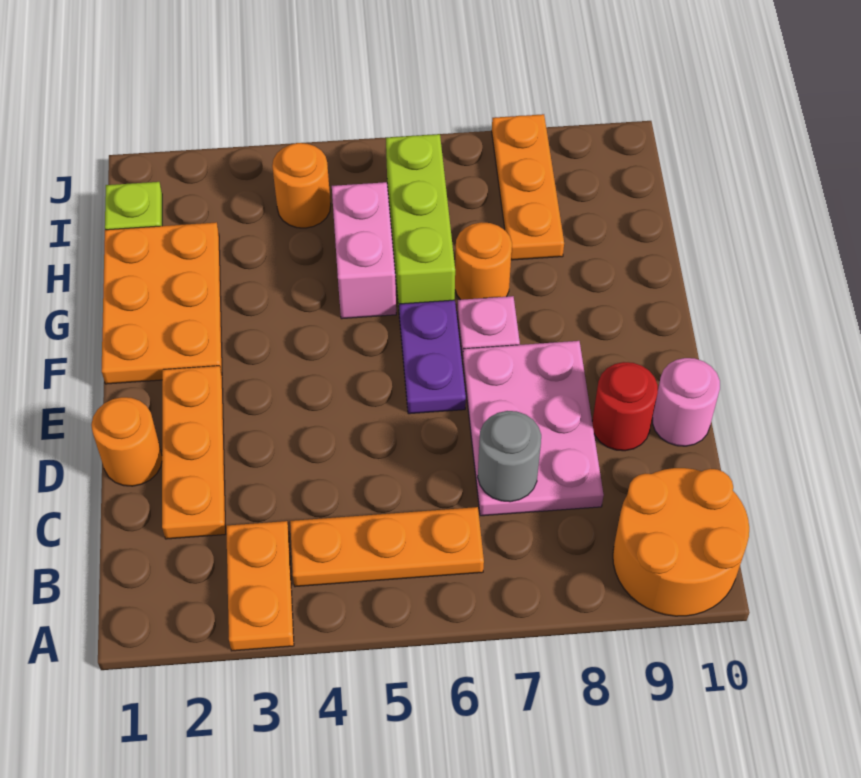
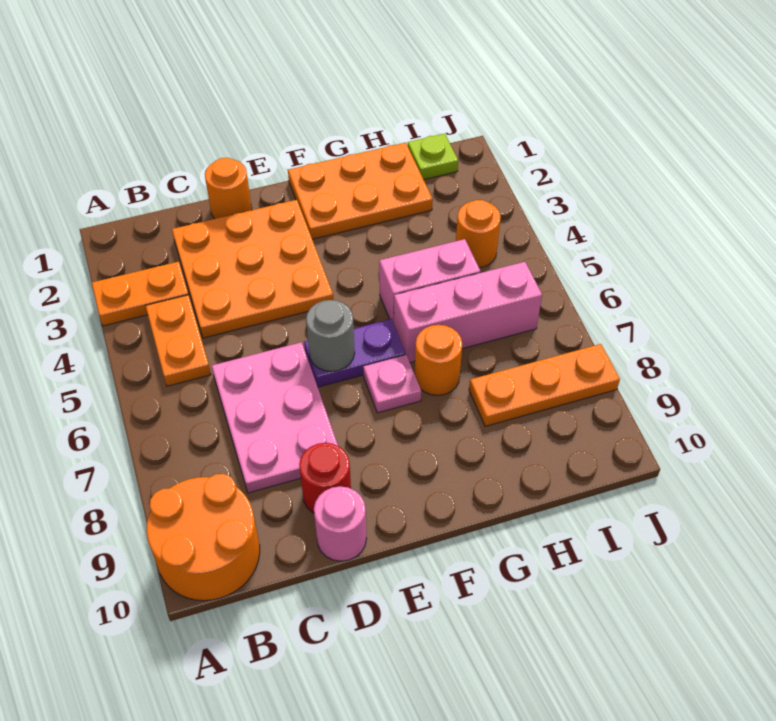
orange 1x3 plate [290,507,484,587] -> orange 1x2 plate [146,295,211,386]
orange 1x3 plate [162,366,226,539] -> orange 3x3 plate [172,200,333,338]
pink 2x3 plate [463,341,604,516] -> pink 2x3 plate turned to [212,342,338,493]
grey 1x1 round brick [478,411,541,502] -> grey 1x1 round brick moved to [306,300,355,371]
lime 1x3 brick [386,134,455,307] -> pink 1x3 brick [394,262,542,362]

